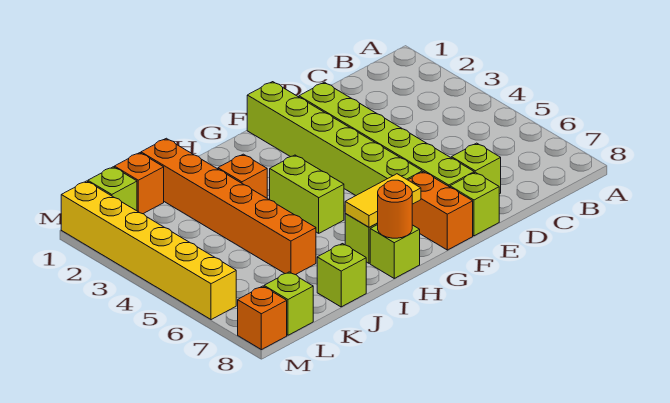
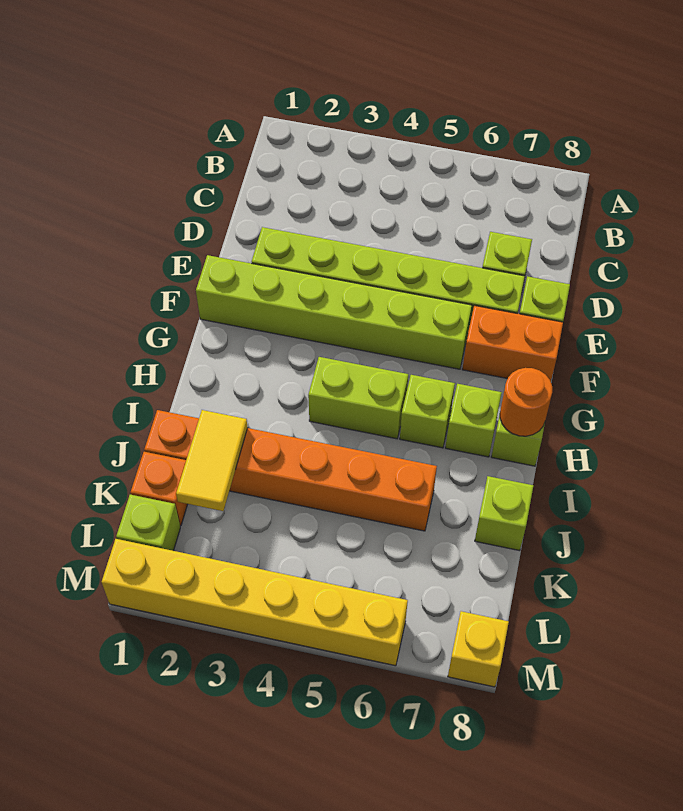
yellow 1x2 tile [345,174,421,227] -> yellow 1x2 tile moved to [176,410,248,511]
orange 1x1 brick [218,154,267,198] -> none
lime 1x1 brick [264,272,313,335] -> lime 1x1 brick moved to [400,375,455,448]
orange 1x1 brick [238,286,287,350] -> yellow 1x1 brick [448,611,509,687]

